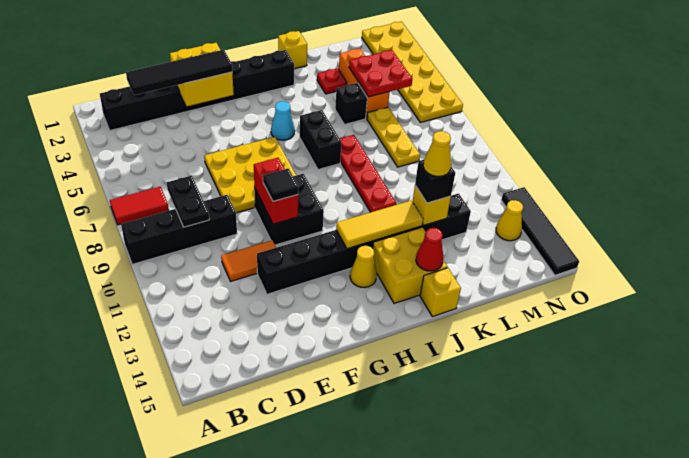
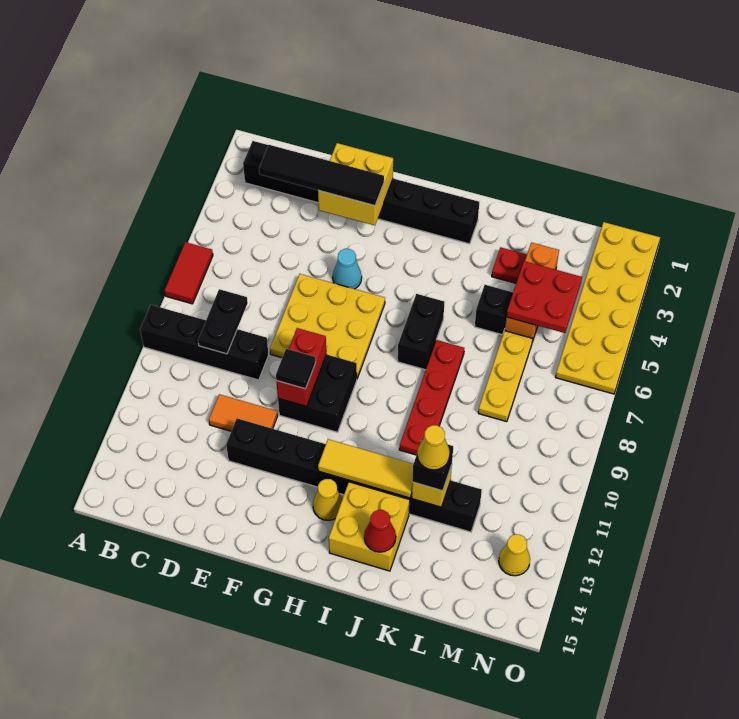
red 1x2 tile [110,187,169,225] -> red 1x2 tile turned to [164,242,213,304]
cyan 1x1 cone [271,101,295,140] -> cyan 1x1 cone moved to [333,249,362,289]
yellow 1x1 brick [278,31,307,69] -> none
yellow 1x1 brick [420,268,461,317] -> none
black 1x4 tile [501,187,579,275] -> none

